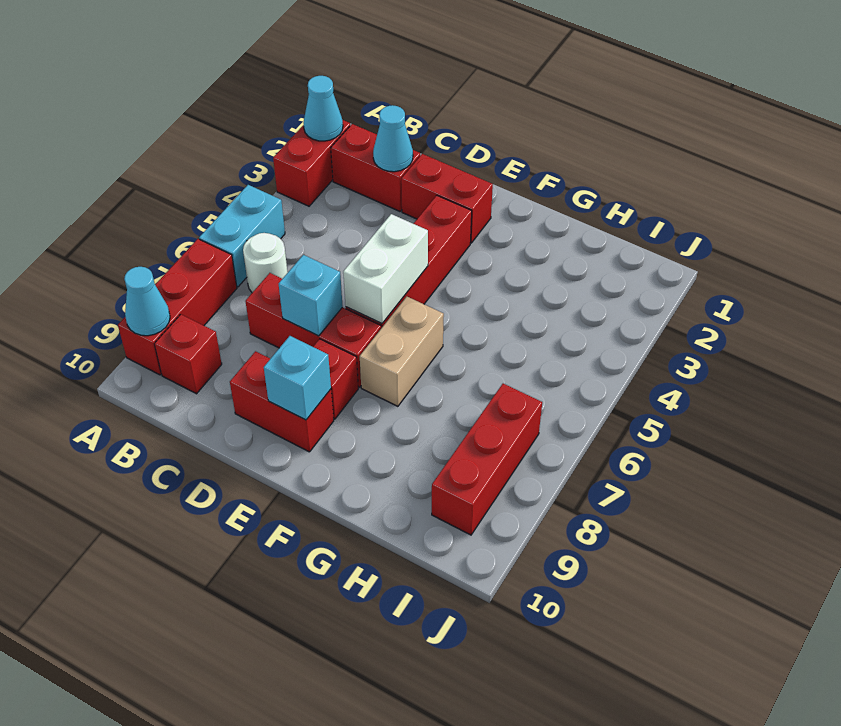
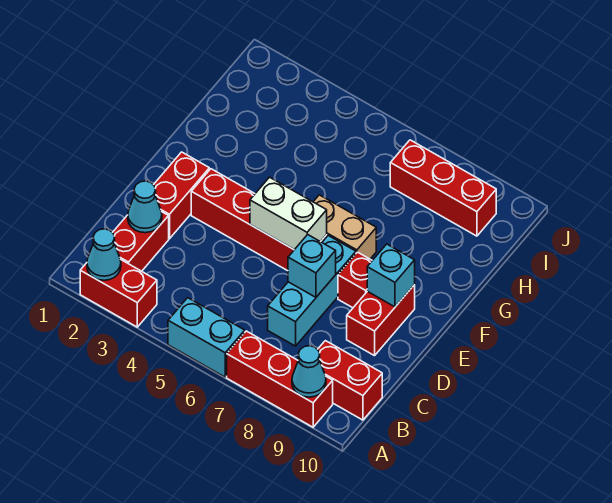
white 1x1 round brick [243,233,288,293] -> none
red 1x1 brick [155,314,222,394] -> red 1x2 brick [317,341,382,420]
red 1x3 brick [245,273,381,387] -> cyan 1x3 brick [268,236,356,346]

